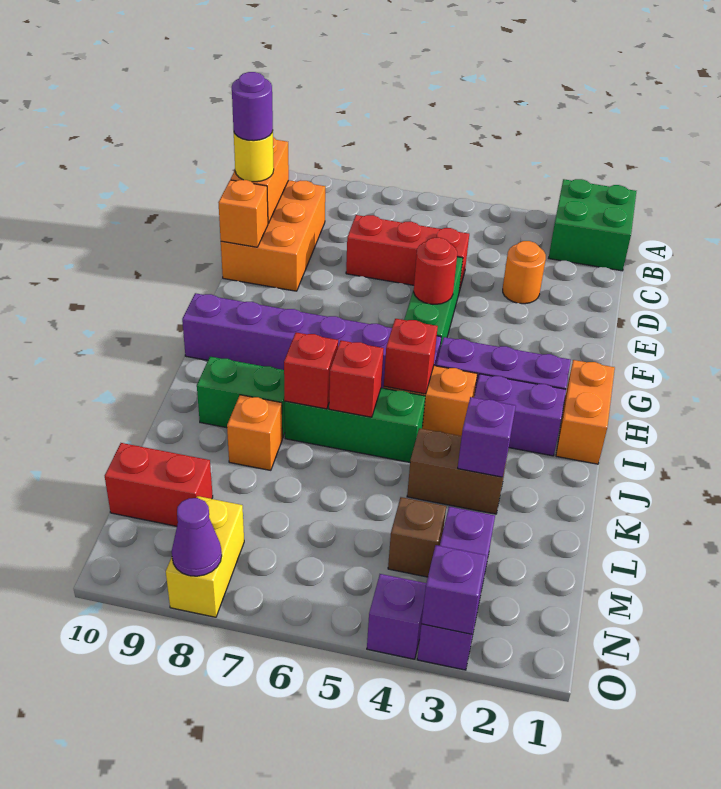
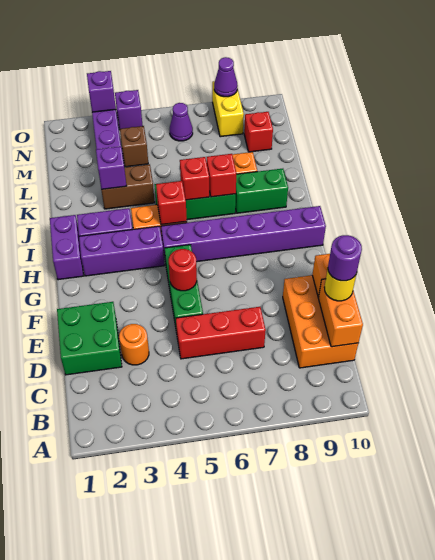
green 2x2 brick [549,179,636,271] -> green 2x2 brick moved to [57,302,122,375]
orange 1x2 brick [556,360,615,464] -> purple 1x2 brick [50,215,83,280]
red 1x2 brick [105,443,213,526] -> red 1x1 brick [244,112,273,152]
none -> purple 1x1 cone [170,103,193,141]

